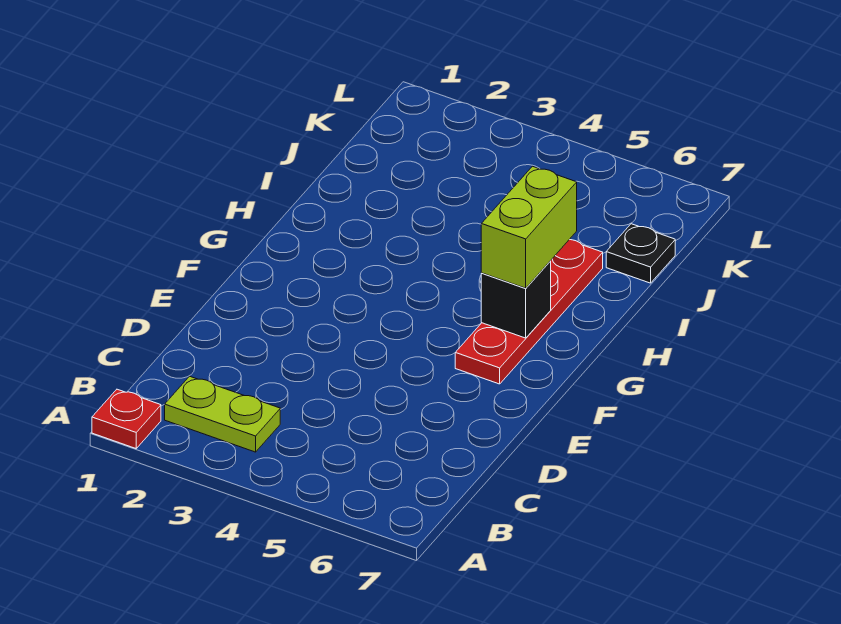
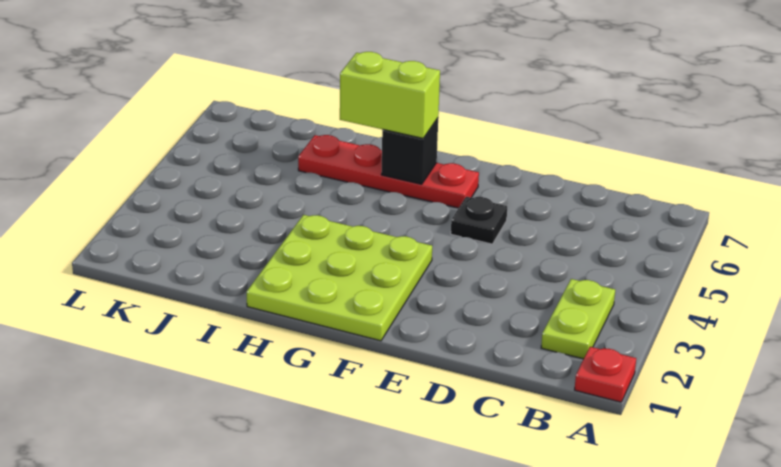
none -> lime 3x3 plate [247,215,432,341]
black 1x1 plate [606,224,675,283] -> black 1x1 plate moved to [451,197,507,244]

